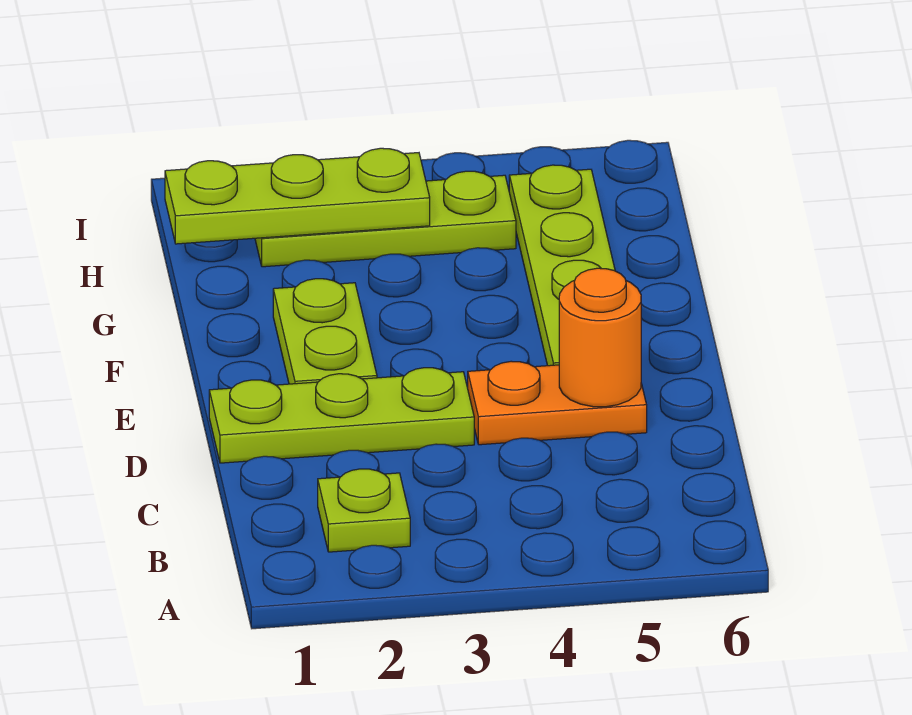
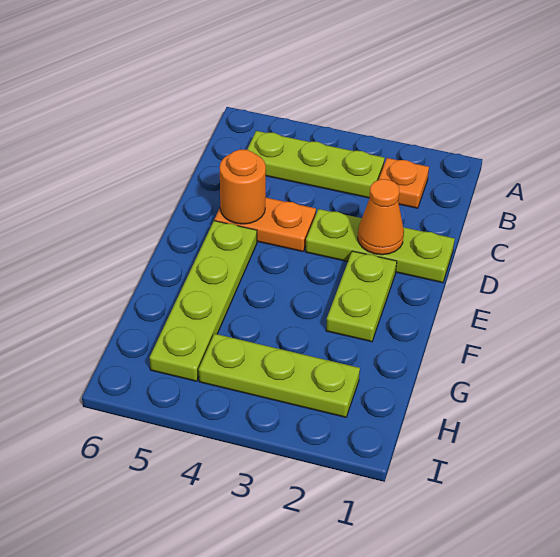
lime 1x1 plate [318,469,410,552] -> orange 1x1 plate [379,158,429,208]
none -> orange 1x1 cone [358,179,404,255]
lime 1x3 plate [165,148,430,244] -> lime 1x3 plate moved to [247,131,385,198]

